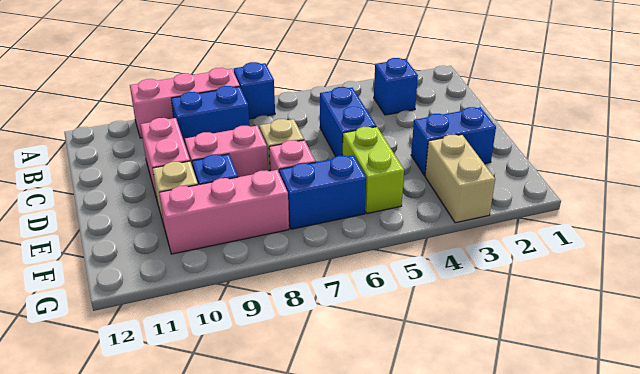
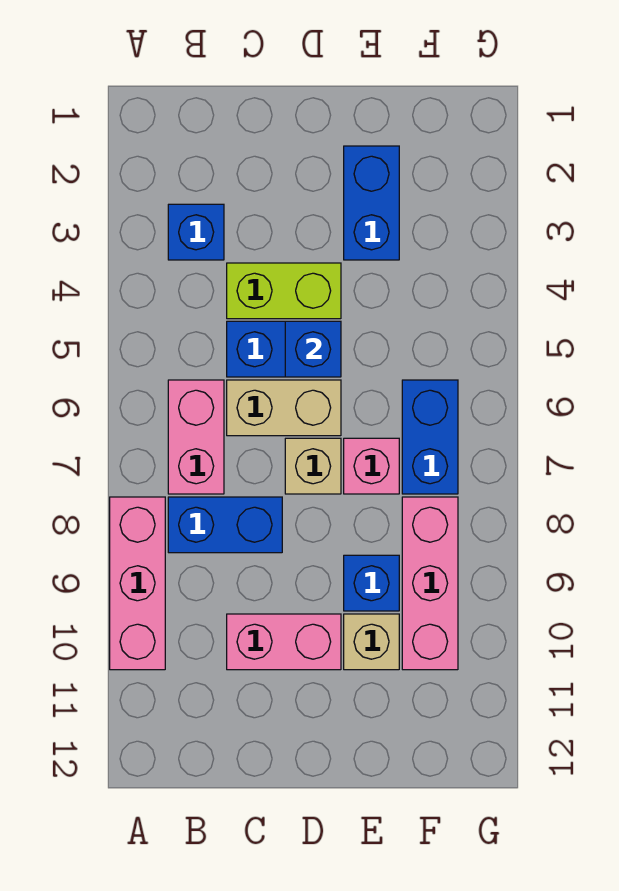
blue 1x1 brick [234,62,275,119] -> blue 1x1 brick moved to [285,321,341,377]
blue 1x2 brick [171,86,249,146] -> blue 1x2 brick turned to [168,497,282,553]
pink 1x2 brick [185,126,268,177] -> pink 1x2 brick moved to [168,380,224,494]
lime 1x2 brick [342,127,404,213] -> lime 1x2 brick moved to [227,263,341,319]
tan 1x2 brick [425,135,495,223] -> tan 1x2 brick moved to [227,380,341,436]

